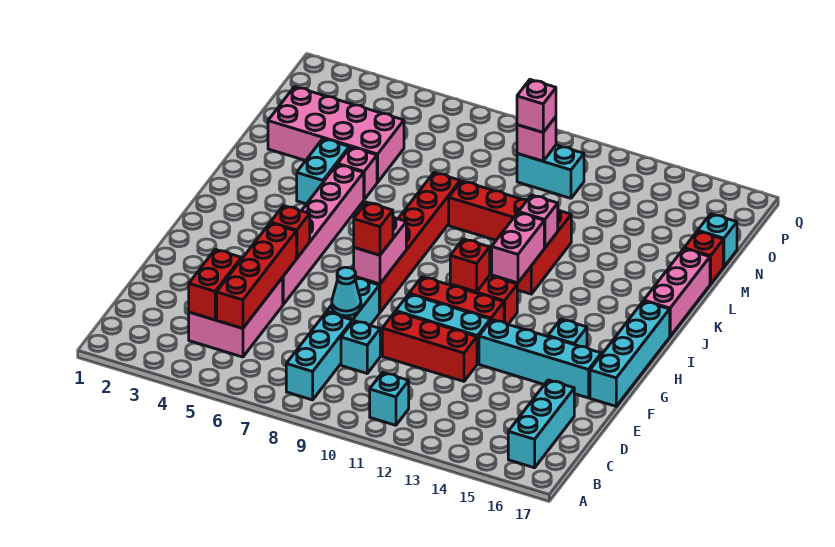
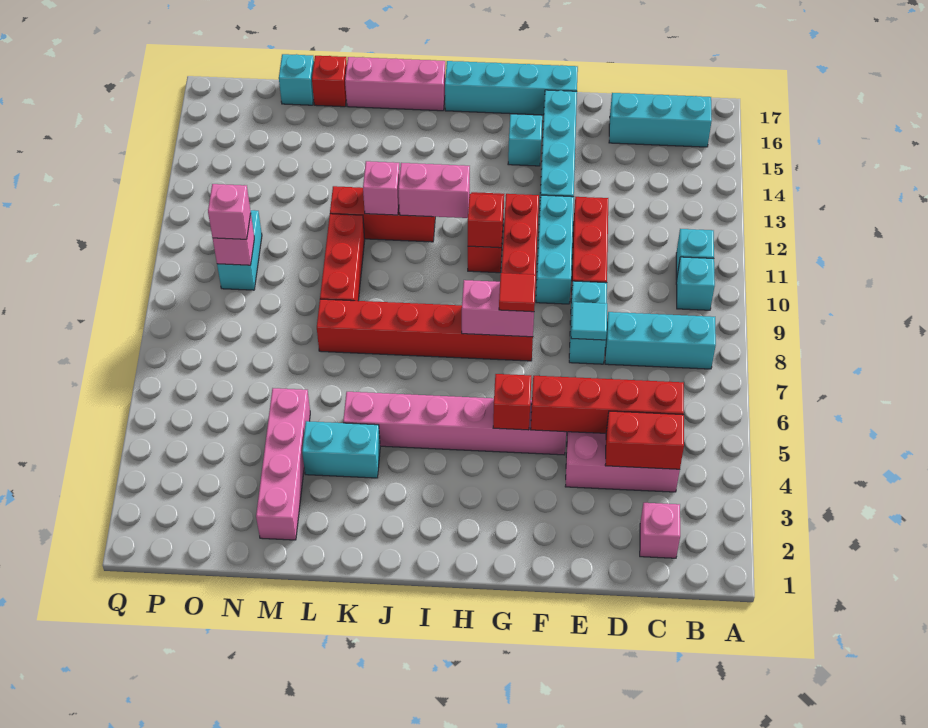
cyan 1x1 brick [341,321,380,373] -> cyan 1x1 brick moved to [676,257,715,310]
cyan 1x2 brick [327,278,379,325] -> cyan 1x2 brick turned to [569,281,607,364]
cyan 1x1 cone [332,267,361,316] -> cyan 1x1 tile [571,302,607,340]
red 1x1 brick [354,202,393,255] -> red 1x1 tile [499,273,536,312]
pink 1x1 brick [338,147,377,200] -> pink 1x1 brick moved to [640,503,680,558]
pink 2x4 brick [268,87,404,182] -> pink 1x4 brick [256,388,310,540]

